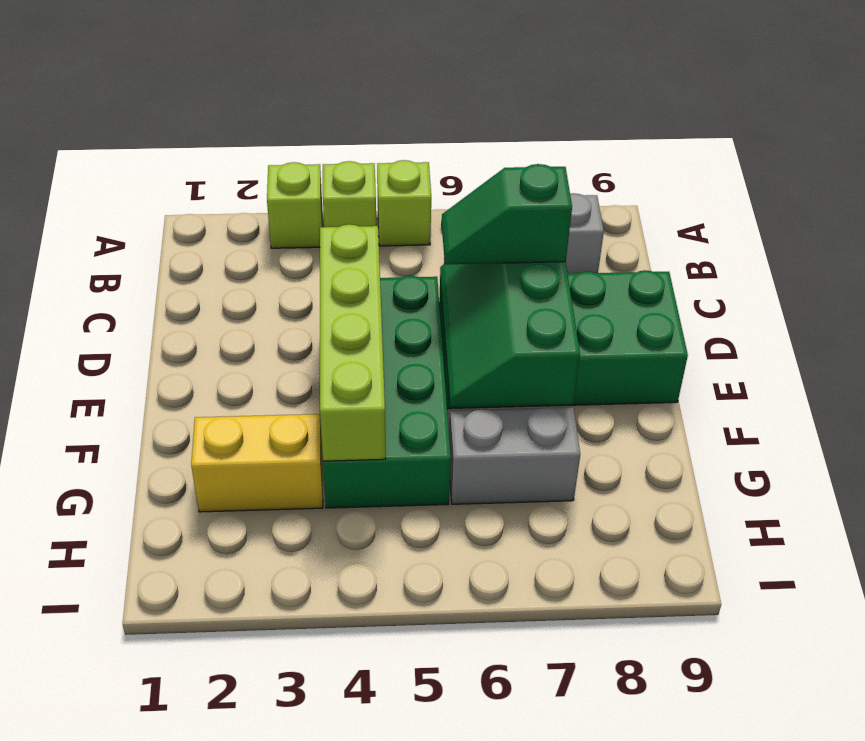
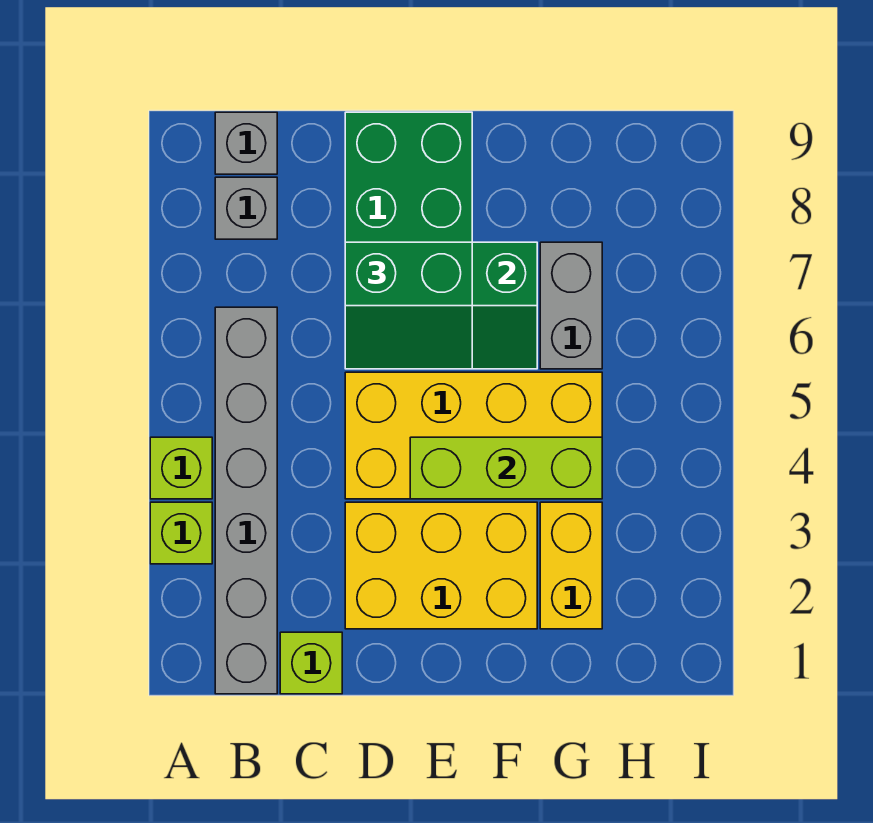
lime 1x1 brick [377,160,431,246] -> lime 1x1 brick moved to [280,632,342,694]
none -> grey 1x6 brick [215,307,277,694]
none -> grey 1x1 brick [215,112,277,174]
none -> yellow 2x3 brick [345,502,537,629]
green 2x4 brick [323,276,451,508] -> yellow 2x4 brick [345,372,602,499]
lime 1x4 brick [320,224,385,461] -> lime 1x3 brick [410,437,602,499]
green 1x2 slope [442,164,572,264] -> green 2x2 slope [345,242,472,369]

